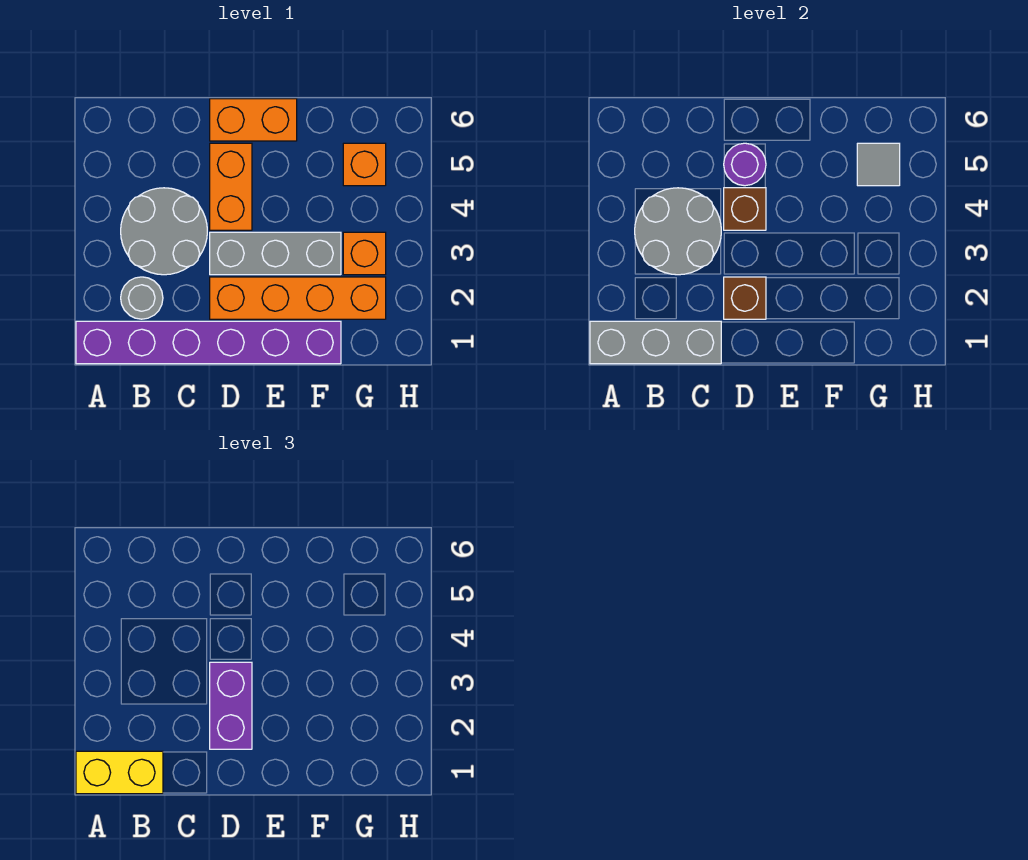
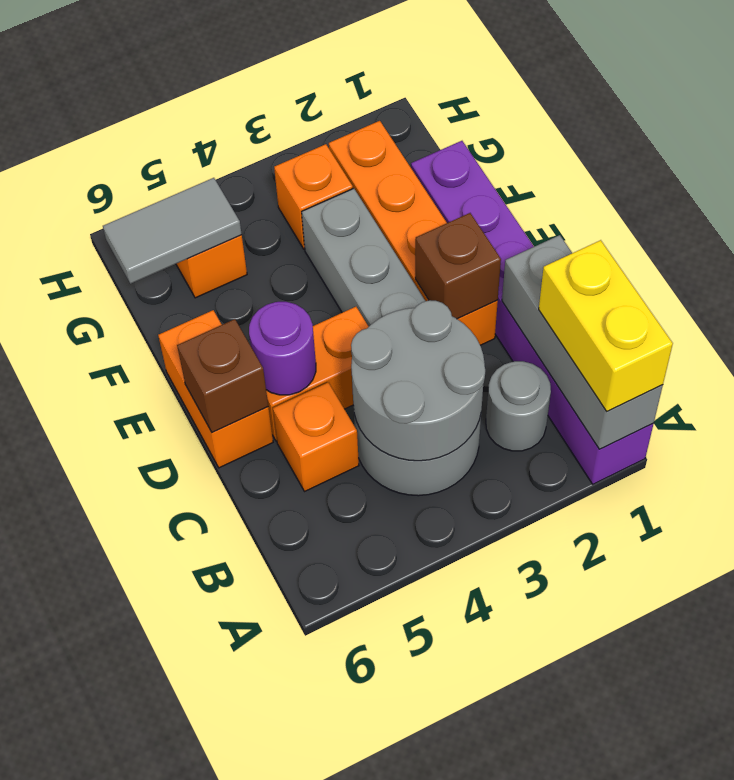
none -> orange 1x1 brick [273,382,359,492]
purple 1x2 brick [210,662,252,749] -> none
brown 1x1 brick [724,188,766,230] -> brown 1x1 brick moved to [177,319,268,433]
grey 1x1 tile [857,143,900,186] -> grey 1x2 tile [103,178,242,284]

